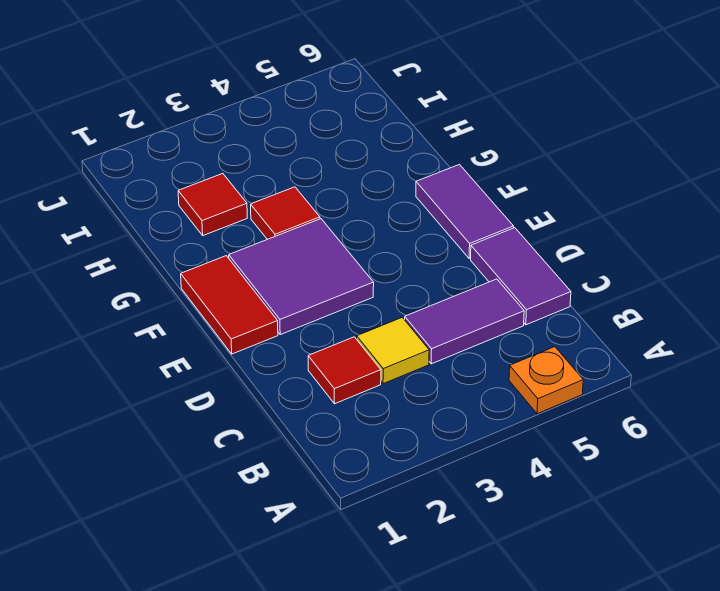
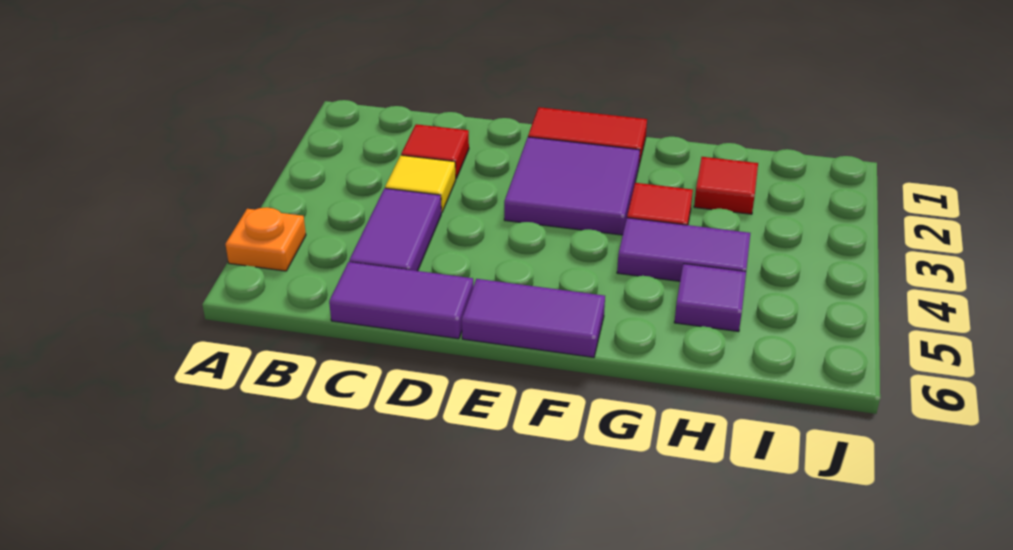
none -> purple 1x2 tile [617,218,750,281]
none -> purple 1x1 tile [674,264,746,332]

